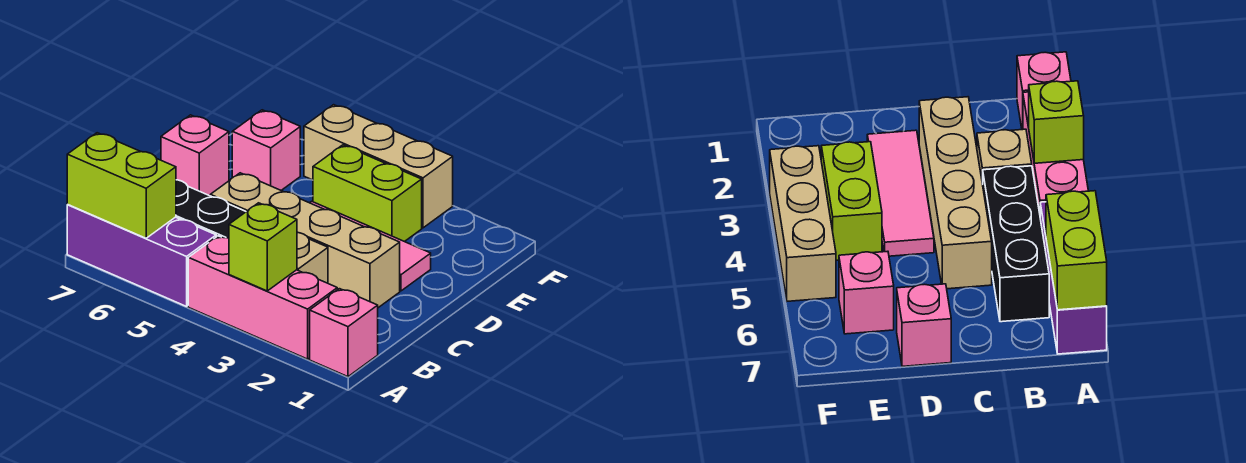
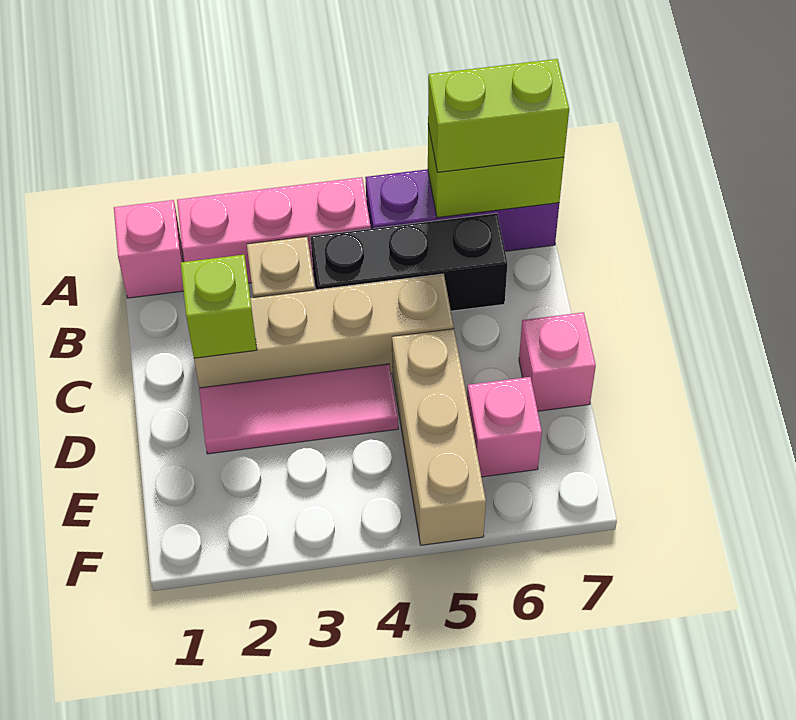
lime 1x1 brick [229,203,297,291] -> lime 1x1 brick moved to [181,255,257,358]
lime 1x2 brick [313,145,422,242] -> lime 1x2 brick moved to [428,59,569,172]
tan 1x3 brick [304,105,453,228] -> tan 1x3 brick turned to [392,329,486,545]

